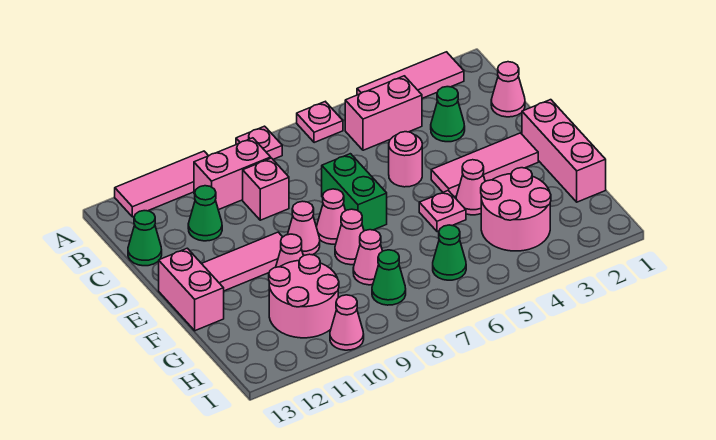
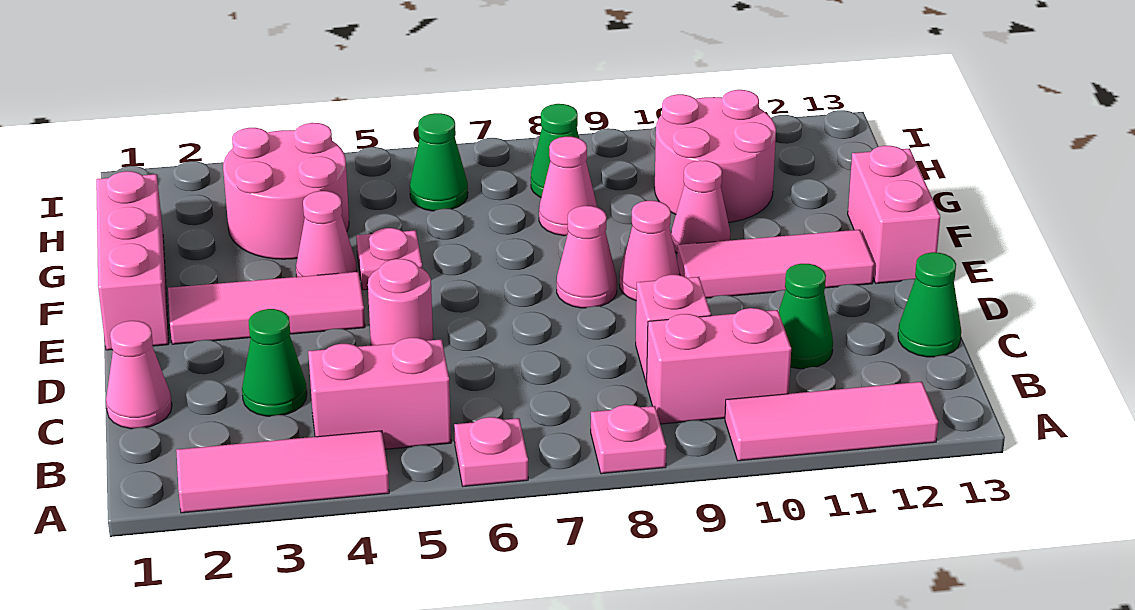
green 1x2 brick [322,154,387,231] -> none
pink 1x1 cone [335,209,364,265] -> none
pink 1x1 cone [330,295,364,350] -> none

